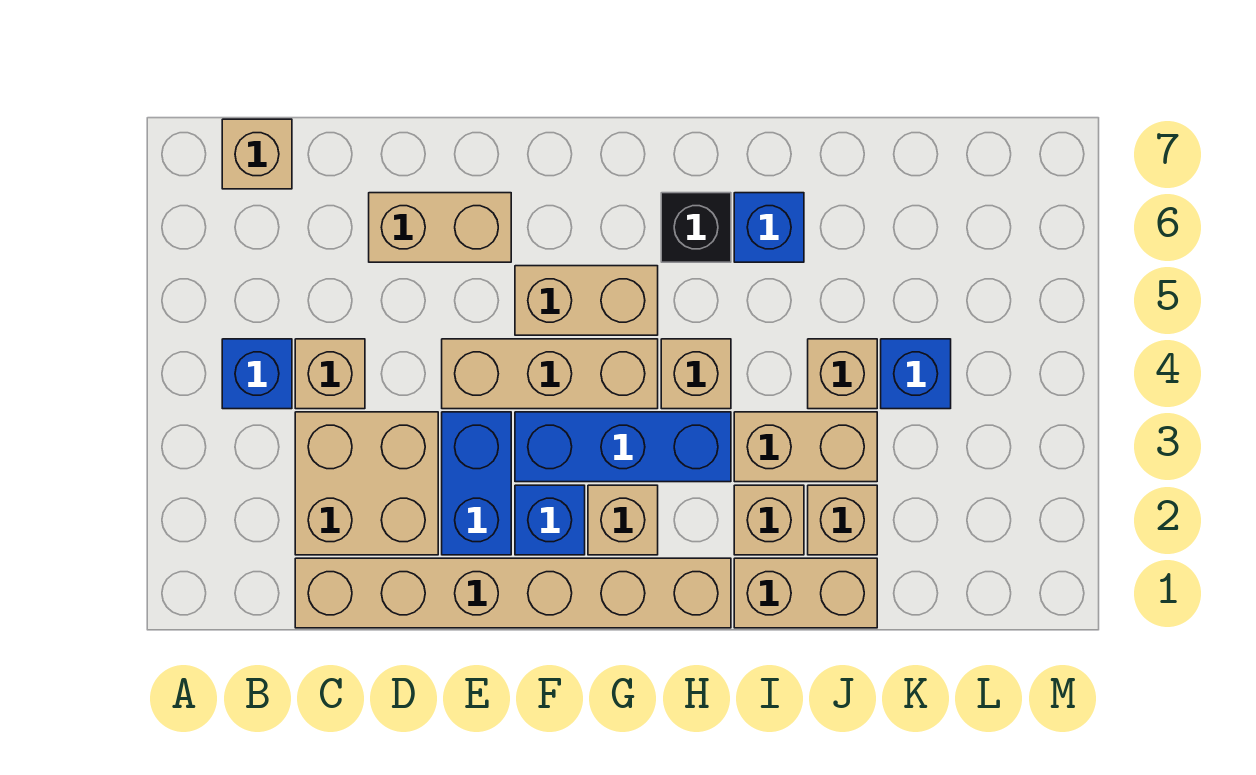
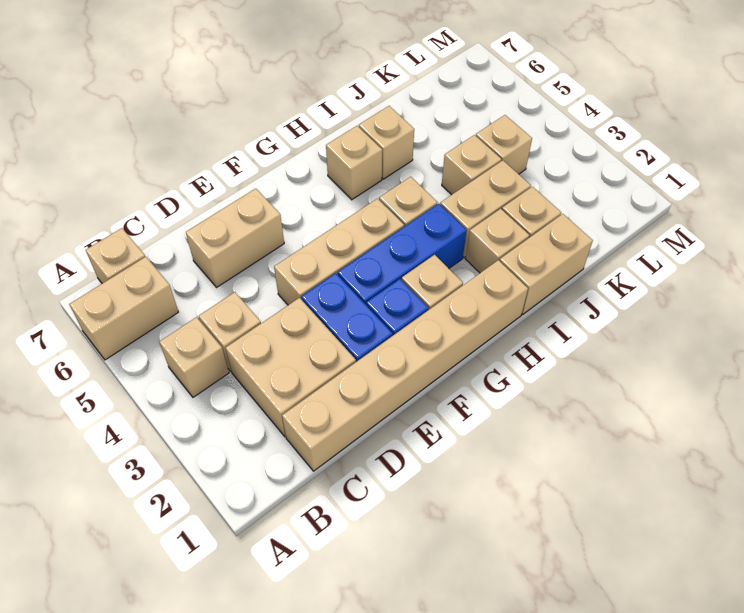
blue 1x1 brick [222,339,292,409] -> tan 1x1 brick [159,317,229,397]
tan 1x2 brick [515,266,658,335] -> tan 1x2 brick moved to [69,257,178,360]
black 1x1 brick [661,193,731,262] -> tan 1x1 brick [326,126,382,200]
blue 1x1 brick [734,193,804,262] -> tan 1x1 brick [359,106,414,179]
blue 1x1 brick [881,339,951,409] -> tan 1x1 brick [476,115,532,174]

